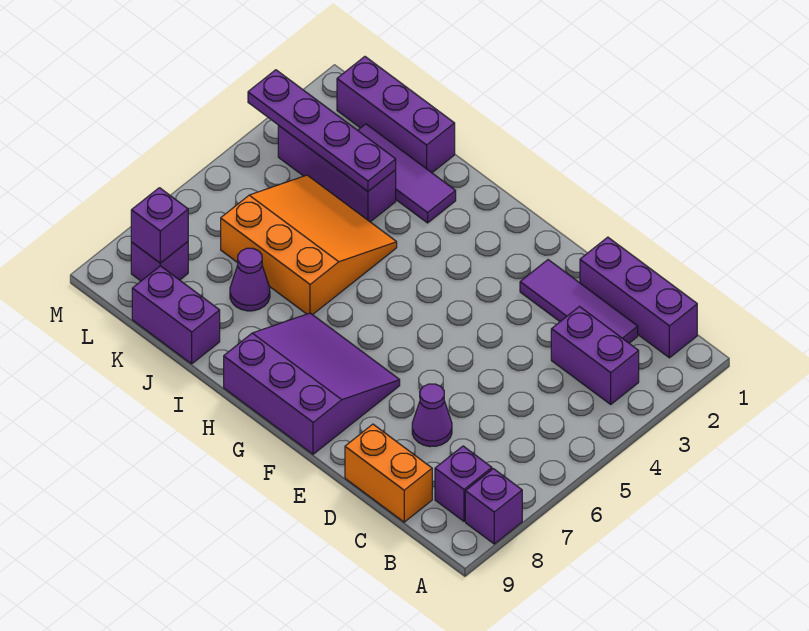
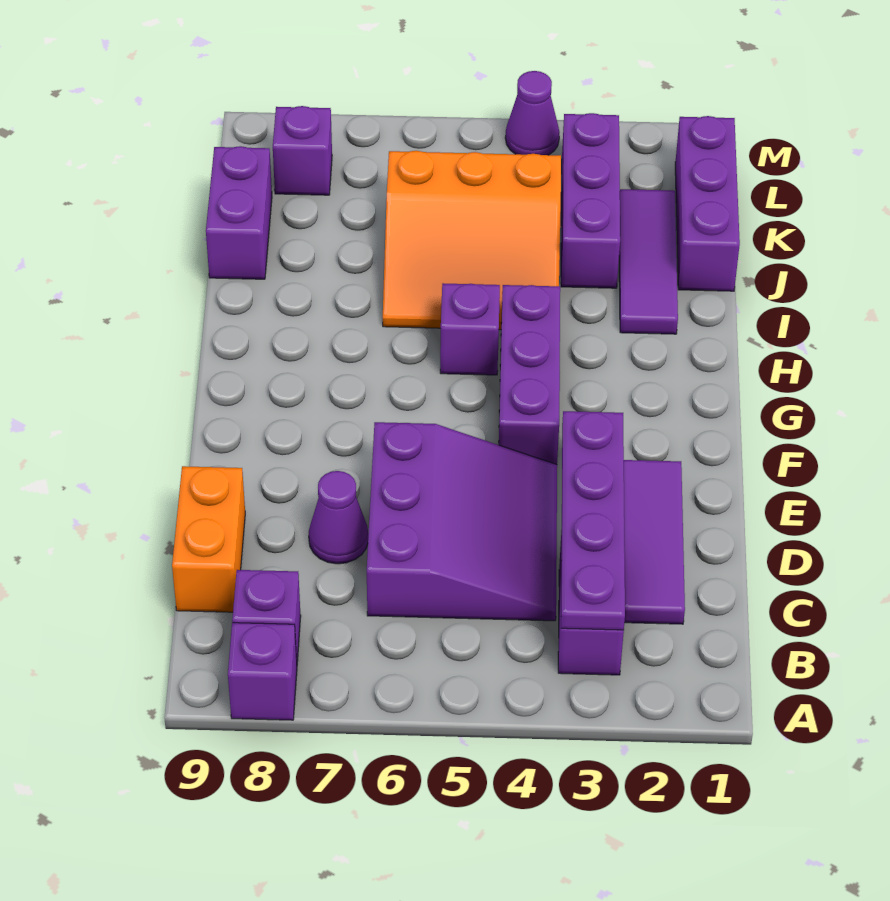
purple 1x3 brick [580,237,697,358] -> purple 1x3 brick moved to [499,285,560,464]
purple 3x3 slope [224,313,400,454] -> purple 3x3 slope moved to [367,422,557,621]
orange 3x3 slope [221,175,397,315] -> orange 3x3 slope turned to [383,151,561,330]
purple 1x4 plate [248,70,396,191] -> purple 1x4 plate moved to [561,411,625,630]
purple 1x1 cone [230,248,270,311] -> purple 1x1 cone moved to [505,71,559,155]
purple 1x1 brick [131,188,188,263] -> purple 1x1 brick moved to [440,283,500,375]

